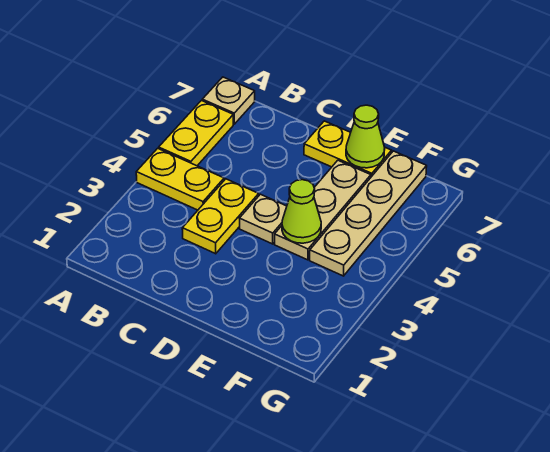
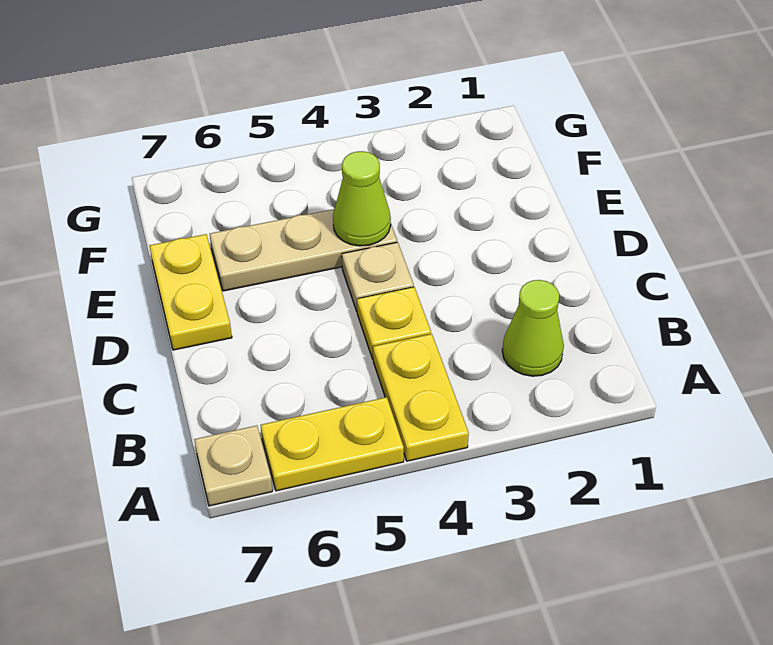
yellow 1x2 plate [182,179,259,254] -> yellow 1x1 plate [357,287,431,359]
lime 1x1 cone [346,105,385,168] -> lime 1x1 cone moved to [502,280,564,376]
tan 1x4 plate [310,151,427,276] -> none

